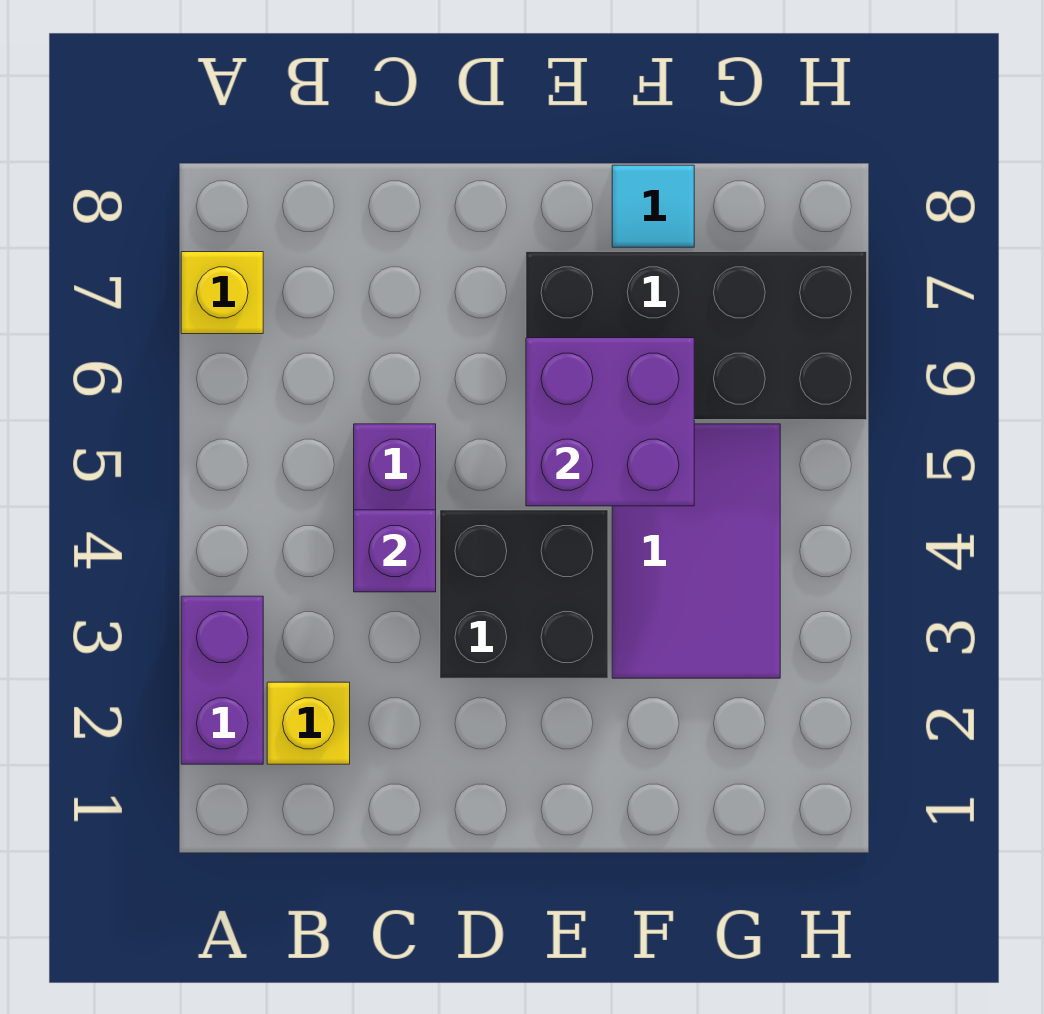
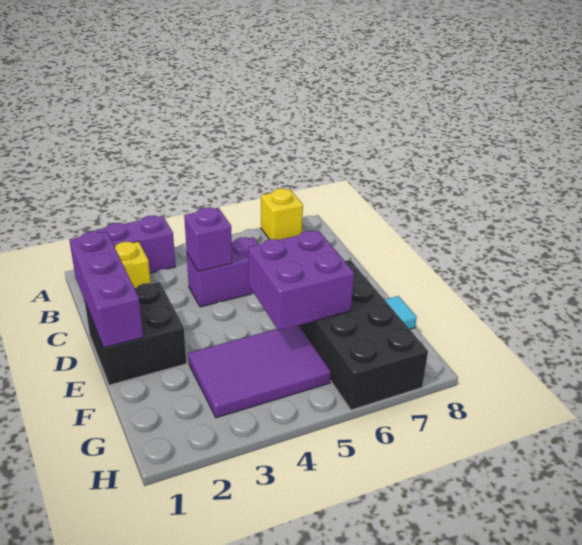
none -> purple 1x3 brick [69,231,143,348]
black 2x2 brick [440,510,608,678] -> black 2x2 brick moved to [85,282,186,385]

